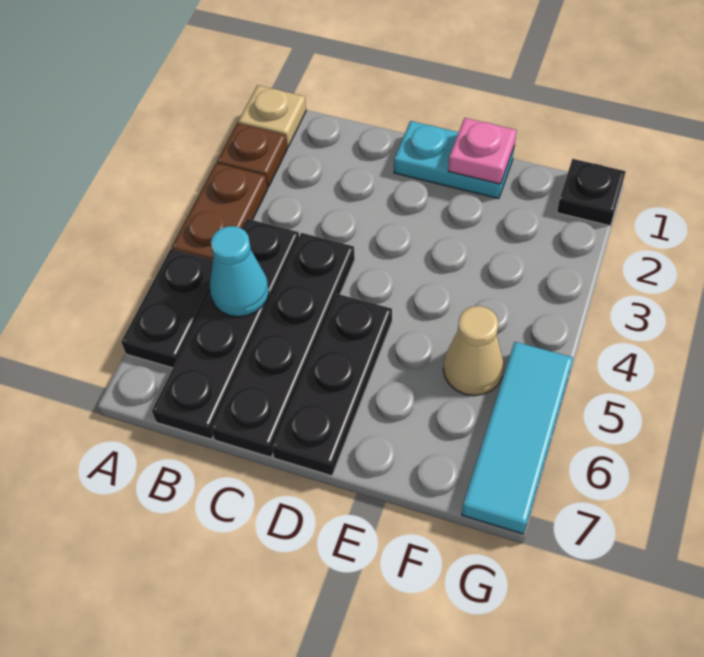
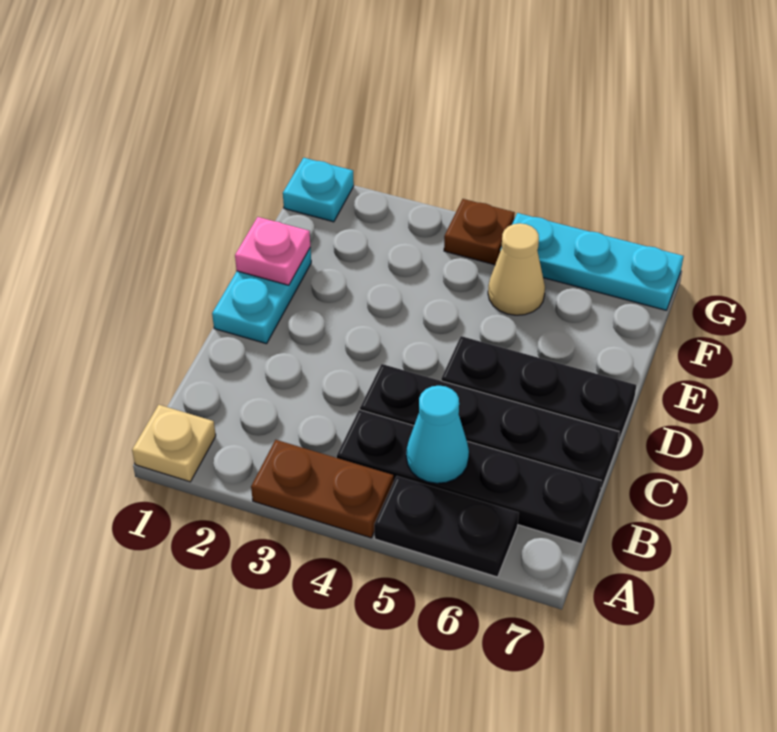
brown 1x1 plate [217,123,287,187] -> brown 1x1 plate moved to [444,199,515,265]
black 1x1 plate [557,159,626,226] -> cyan 1x1 plate [283,158,354,222]
cyan 1x3 tile [462,342,573,534] -> cyan 1x3 plate [500,213,684,310]

